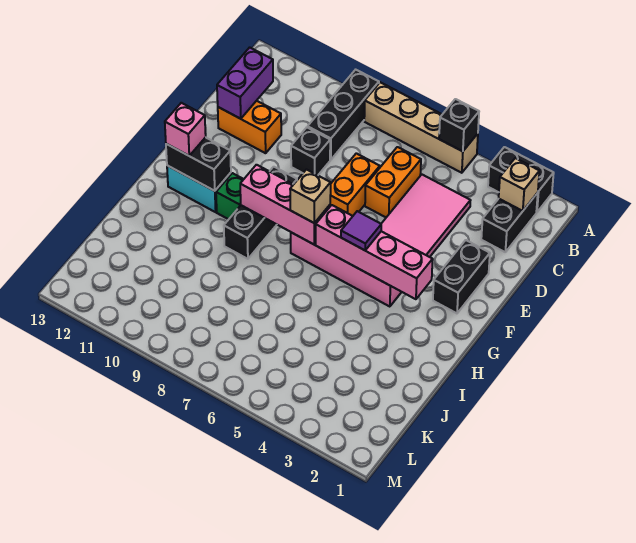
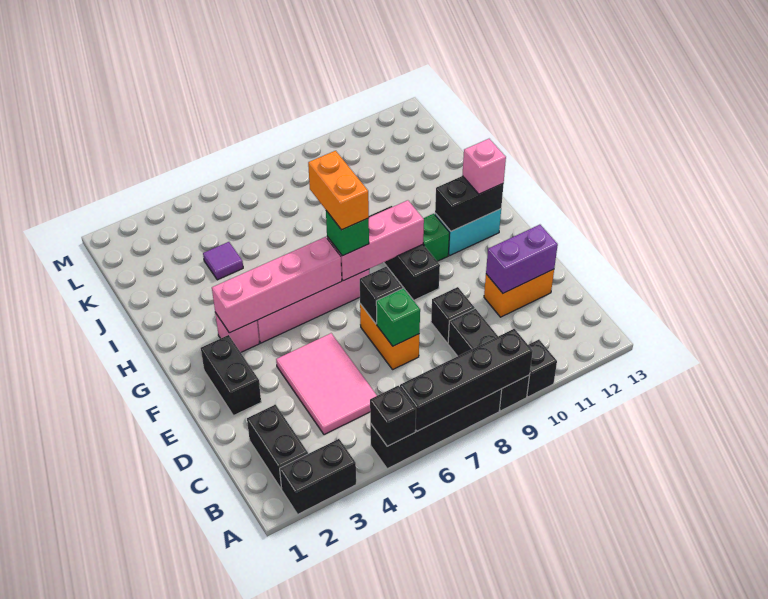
tan 1x4 brick [364,82,478,173] -> black 1x4 brick [370,389,502,469]
none -> black 1x4 brick [400,329,533,431]
none -> black 1x1 brick [527,340,557,397]
tan 1x1 brick [499,158,539,211] -> none
orange 1x2 brick [365,147,421,217] -> orange 1x2 brick moved to [308,151,369,230]
purple 1x2 brick [217,47,273,119] -> purple 1x2 brick turned to [486,225,558,293]
none -> green 1x1 brick [376,288,420,346]
none -> black 1x1 brick [360,266,403,324]
none -> pink 1x1 brick [215,313,259,352]
purple 1x1 tile [341,211,381,250] -> purple 1x1 tile moved to [203,242,243,280]
tan 1x1 brick [290,170,331,223] -> green 1x1 brick [326,211,369,256]

